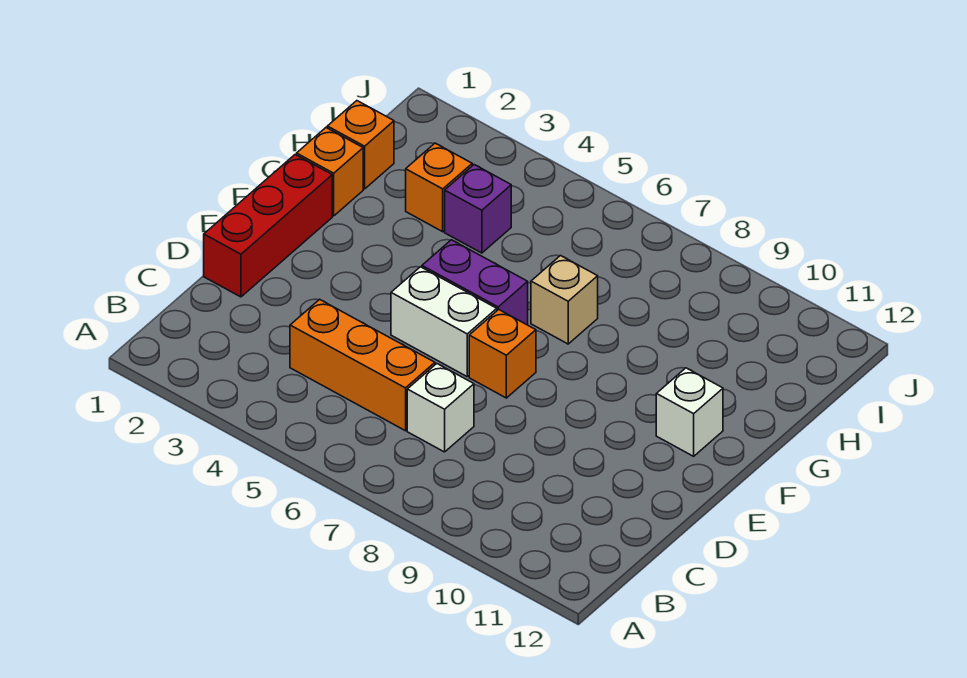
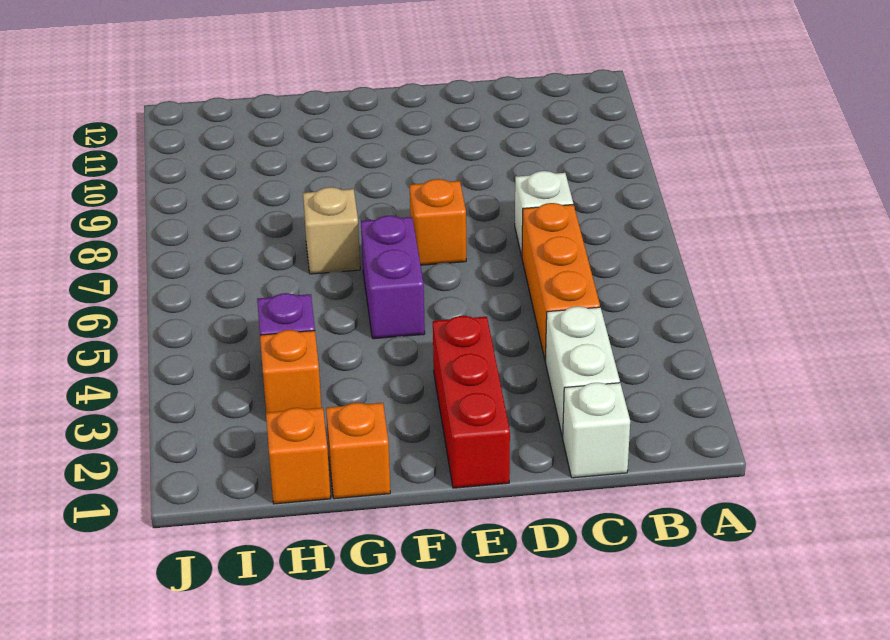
red 1x3 brick [204,155,332,297] -> red 1x3 brick turned to [433,316,510,488]
white 1x2 brick [391,267,497,376] -> white 1x2 brick moved to [545,306,620,437]
white 1x1 brick [656,368,723,456] -> white 1x1 brick moved to [563,383,630,478]

